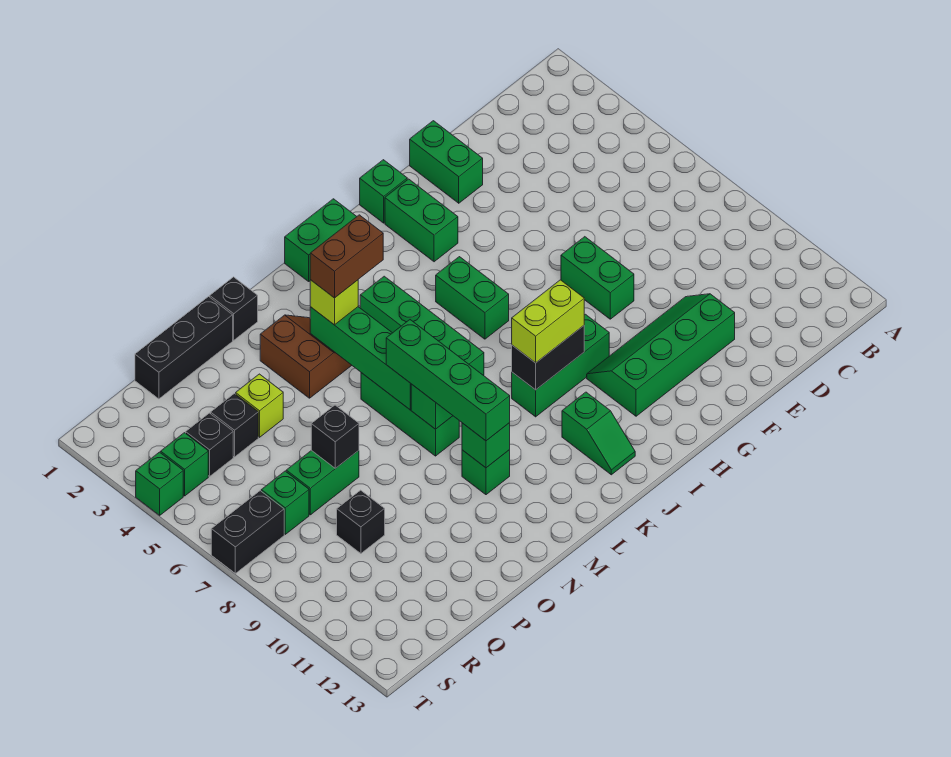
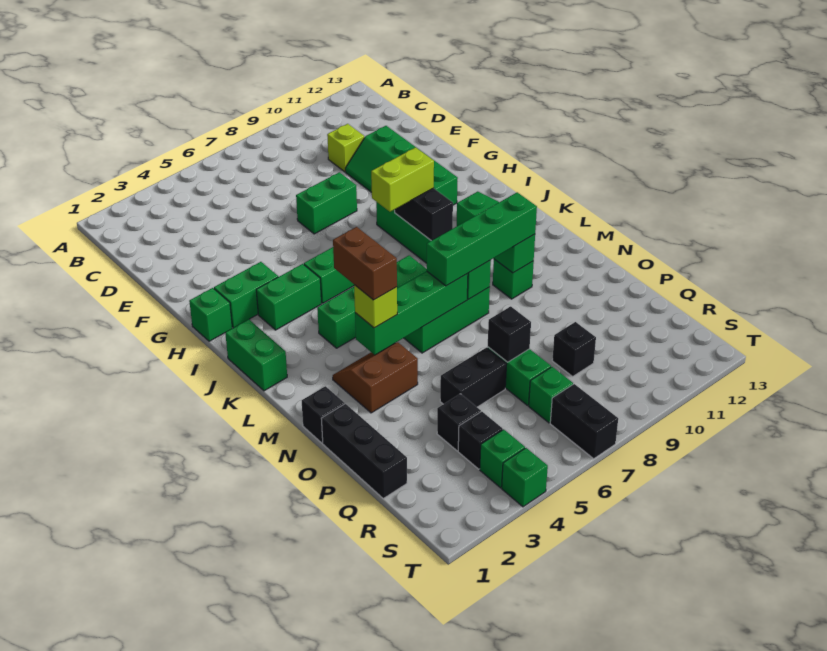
green 1x2 brick [410,121,483,203] -> green 1x2 brick moved to [256,264,321,330]
lime 1x2 brick [512,280,584,363] -> lime 1x2 brick turned to [371,148,434,212]
lime 1x1 brick [236,374,283,437] -> lime 1x1 brick moved to [327,124,364,172]
none -> black 1x2 brick [440,348,507,407]

